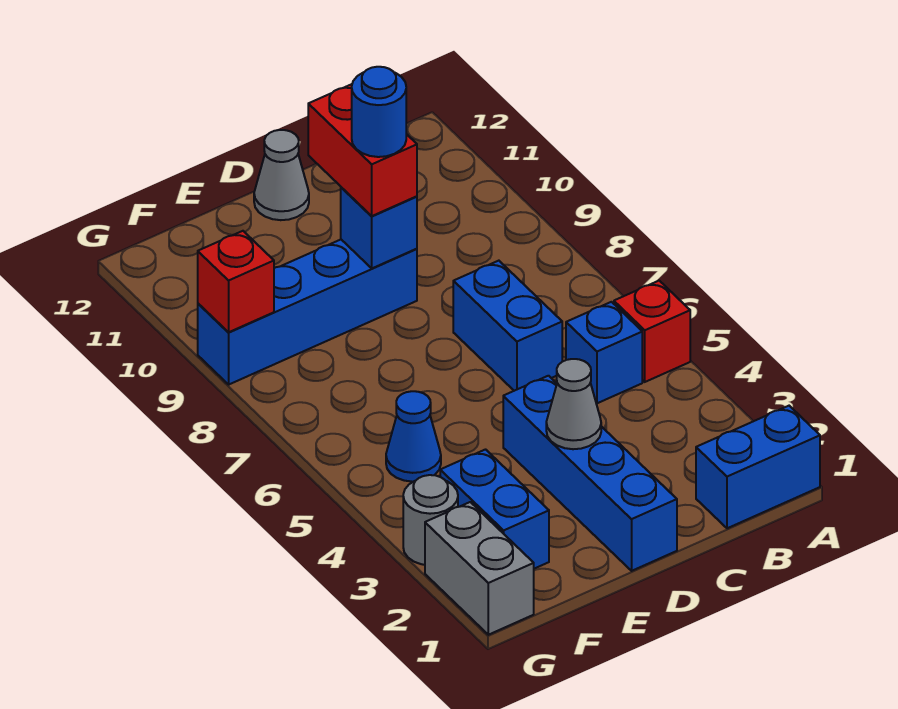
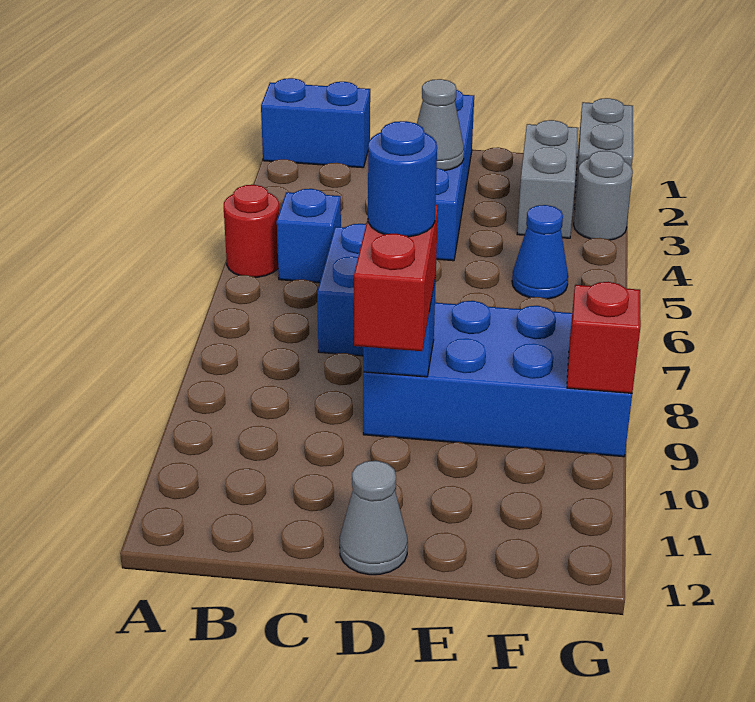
red 1x1 brick [614,281,690,382] -> red 1x1 round brick [224,185,279,277]
blue 1x4 brick [198,240,417,384] -> blue 2x4 brick [363,301,632,457]
blue 1x2 brick [440,450,549,569] -> grey 1x2 brick [517,120,578,238]

